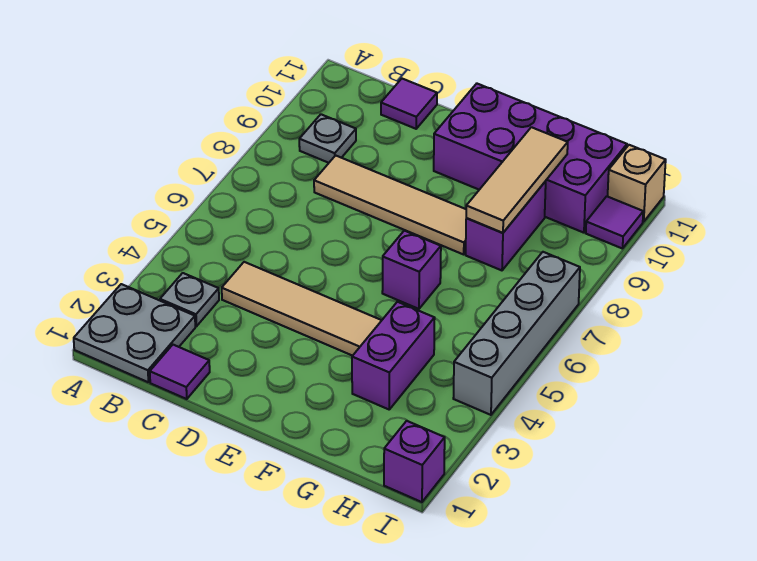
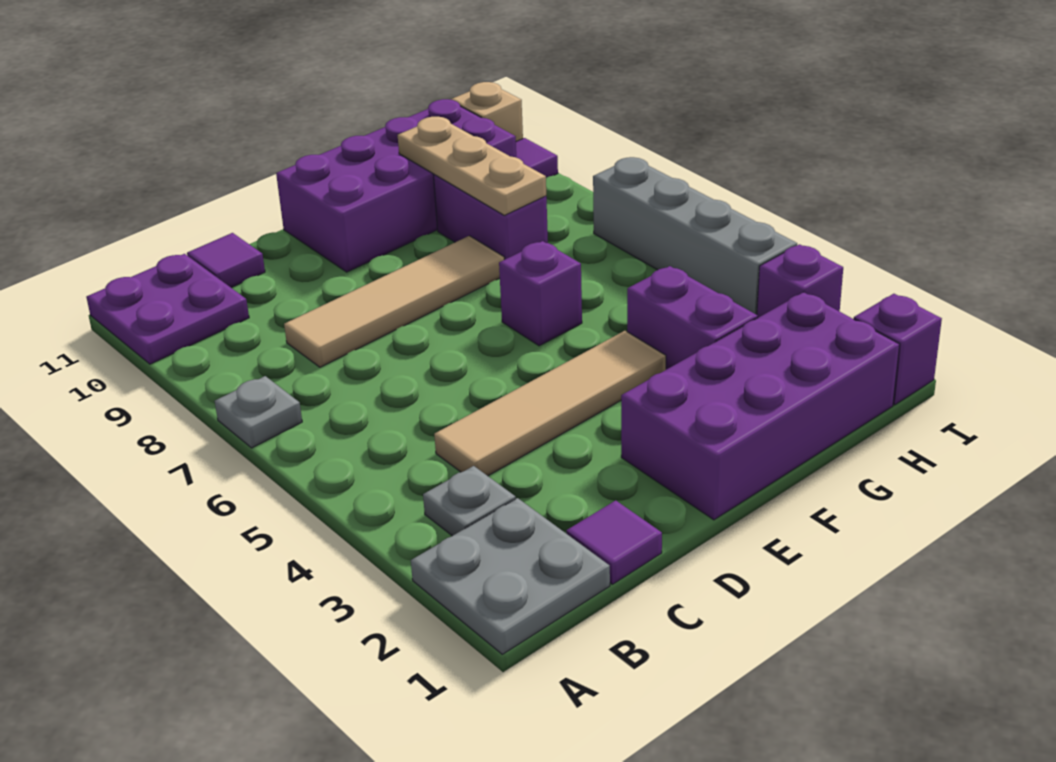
none -> purple 2x2 plate [86,254,249,364]
grey 1x1 plate [299,114,356,163] -> grey 1x1 plate moved to [215,376,302,448]
none -> purple 2x4 brick [621,292,900,520]
tan 1x3 tile [466,127,568,233] -> tan 1x3 plate [398,117,546,215]
none -> purple 1x1 brick [757,244,843,318]

